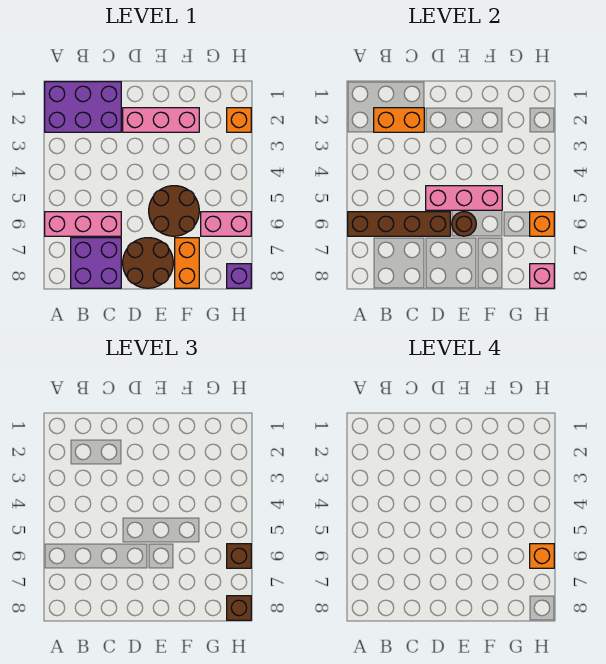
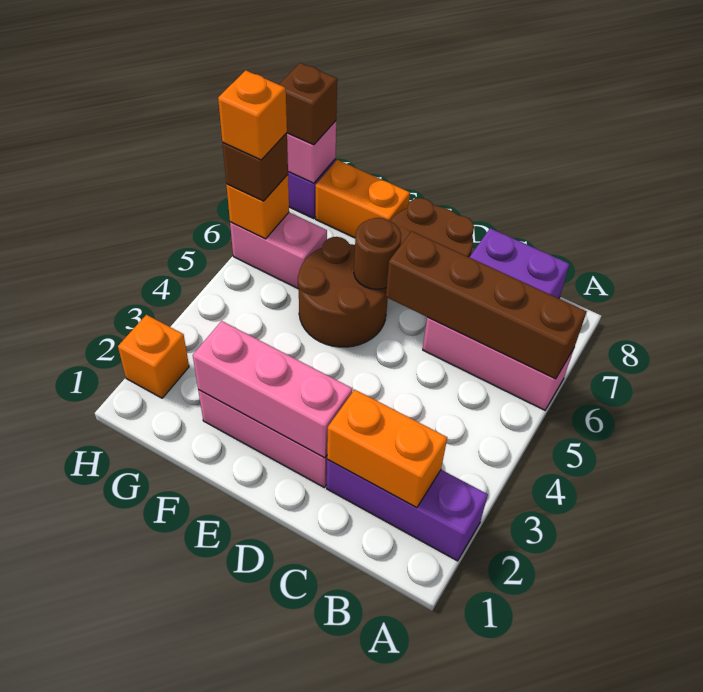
purple 2x3 brick [45,82,121,132] -> purple 1x3 brick [327,460,488,561]
pink 1x3 brick [426,186,502,210] -> pink 1x3 brick moved to [193,321,352,458]
orange 1x2 brick [175,238,199,288] -> orange 1x2 brick turned to [316,160,410,238]

